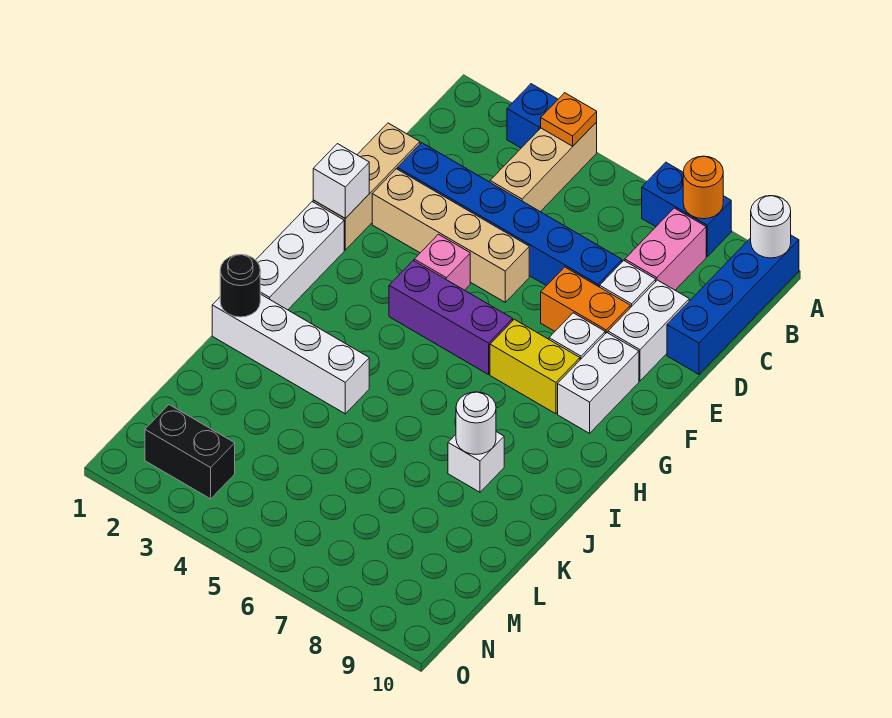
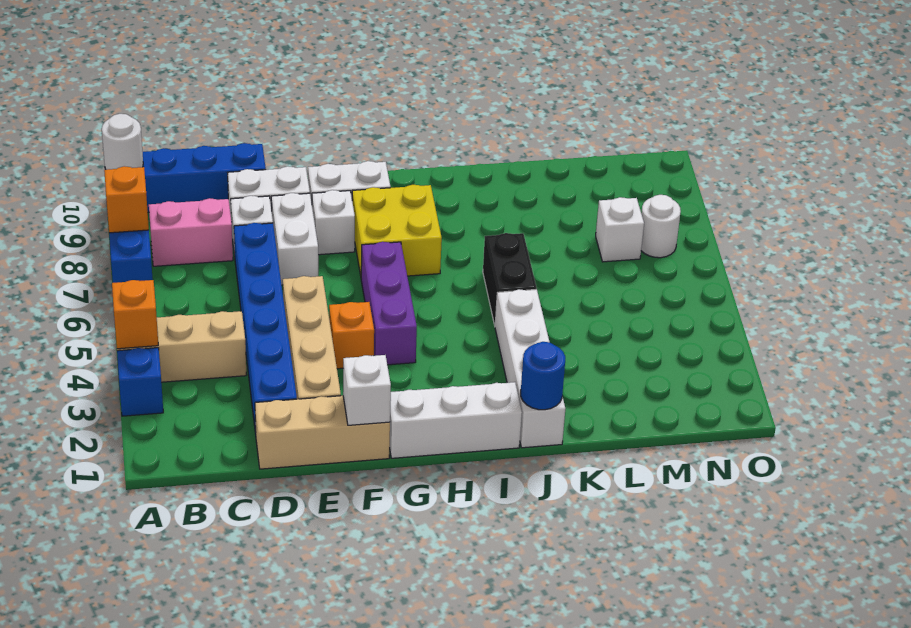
orange 1x1 plate [541,93,597,146] -> orange 1x1 brick [112,280,158,349]
orange 1x1 round brick [683,156,723,219] -> orange 1x1 brick [104,166,149,233]
orange 1x2 brick [541,267,630,334] -> white 1x2 brick [271,193,318,285]
pink 1x1 brick [414,234,470,290] -> orange 1x1 brick [329,302,374,369]
yellow 1x2 brick [490,319,580,414] -> yellow 2x2 brick [352,185,442,276]
black 1x1 round brick [220,255,260,317] -> blue 1x1 round brick [521,342,565,410]
white 1x1 brick [448,432,504,492] -> white 1x1 brick moved to [596,197,644,262]
white 1x1 round brick [456,392,496,455] -> white 1x1 round brick moved to [641,195,681,258]
black 1x2 brick [145,405,235,499] -> black 1x2 brick moved to [483,233,537,325]

